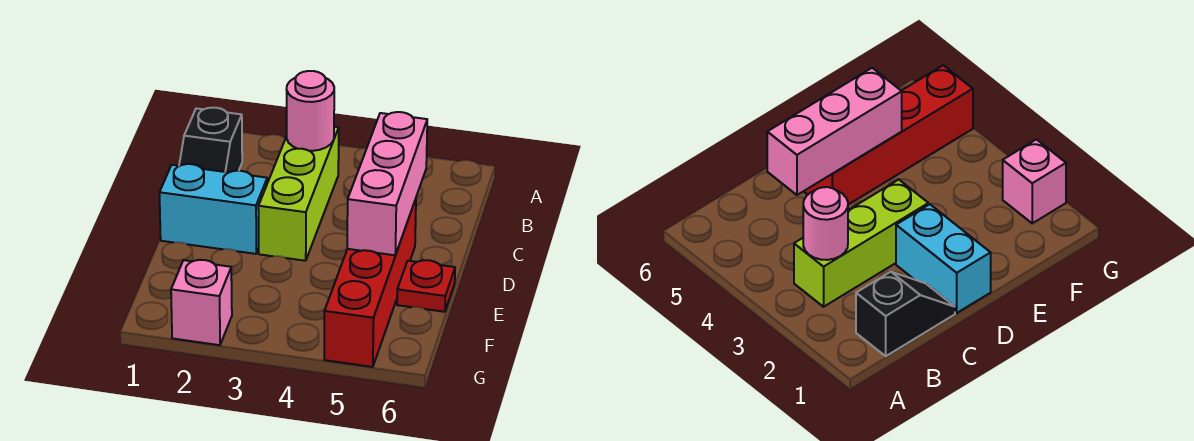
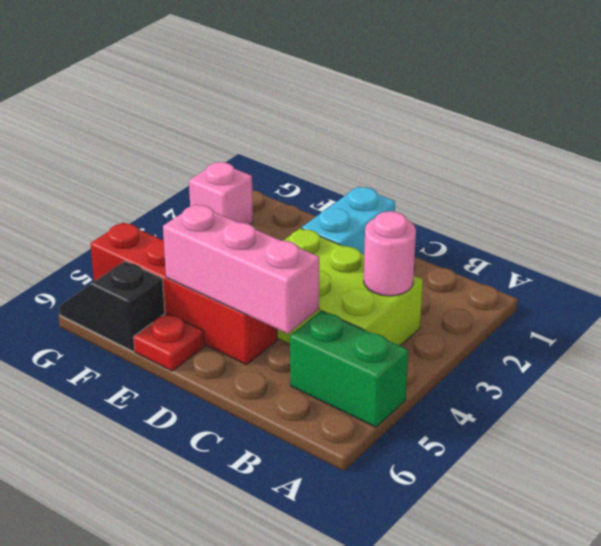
none -> green 1x2 brick [290,311,408,427]
black 1x2 slope [179,108,242,172] -> black 1x2 slope moved to [59,261,165,351]
lime 1x3 brick [258,127,339,261] -> lime 2x3 brick [277,228,423,346]

